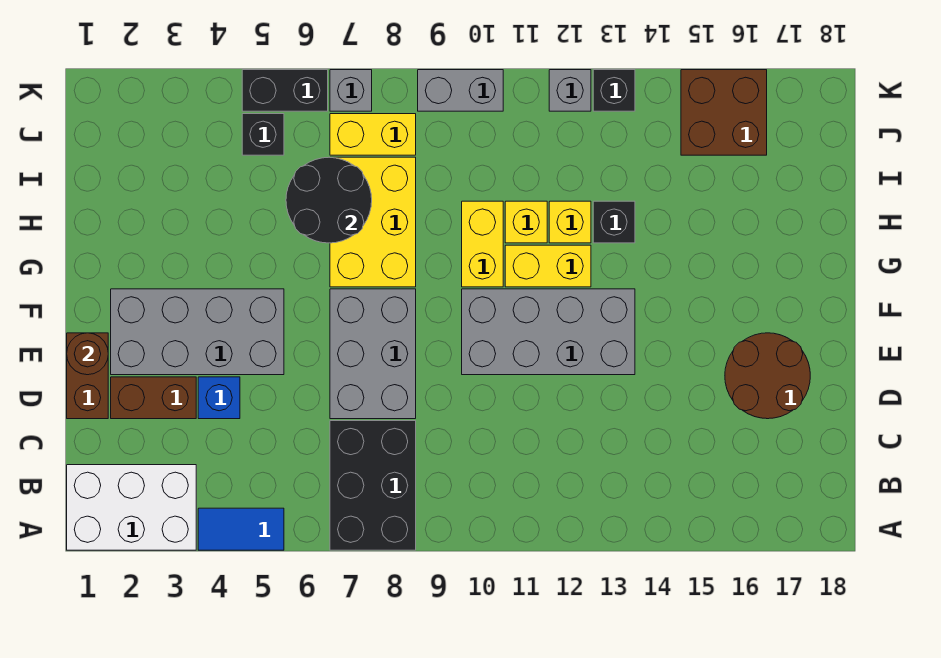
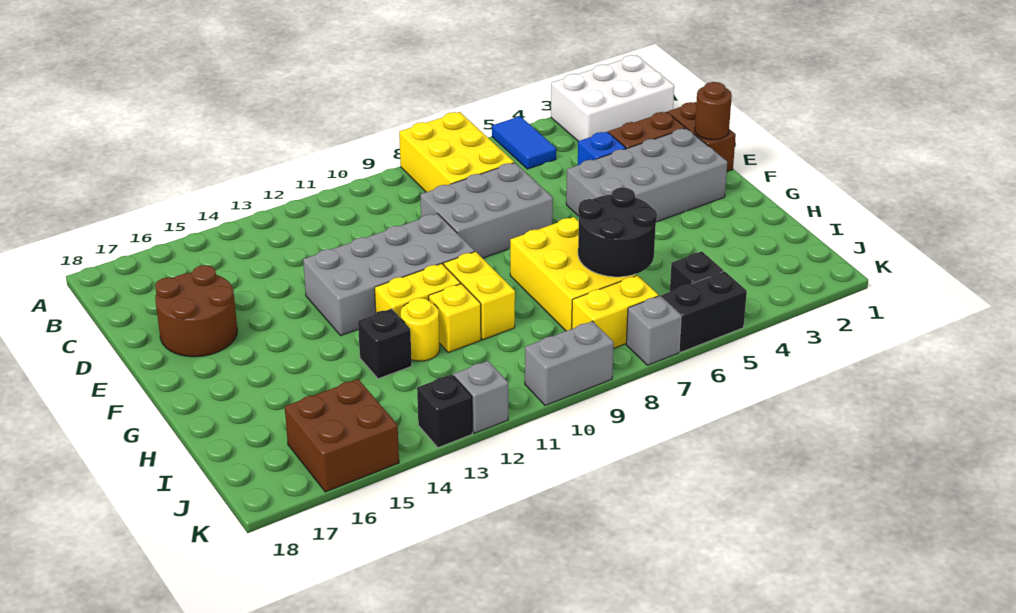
blue 1x2 tile [198,508,284,550] -> blue 1x2 tile turned to [492,116,556,169]
black 2x3 brick [330,421,416,550] -> yellow 2x3 brick [399,112,514,192]
grey 2x3 brick [330,289,416,419] -> grey 2x3 brick turned to [420,163,553,258]
yellow 1x1 brick [549,201,591,243] -> yellow 1x1 round brick [401,298,440,361]

